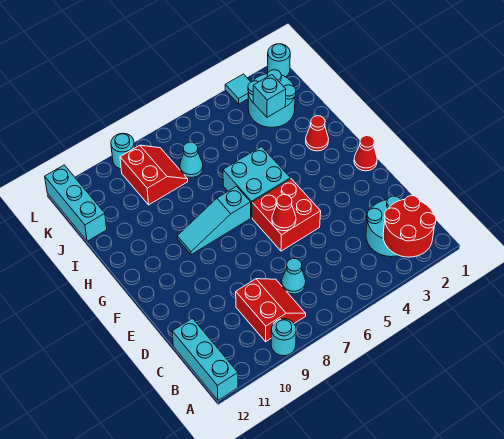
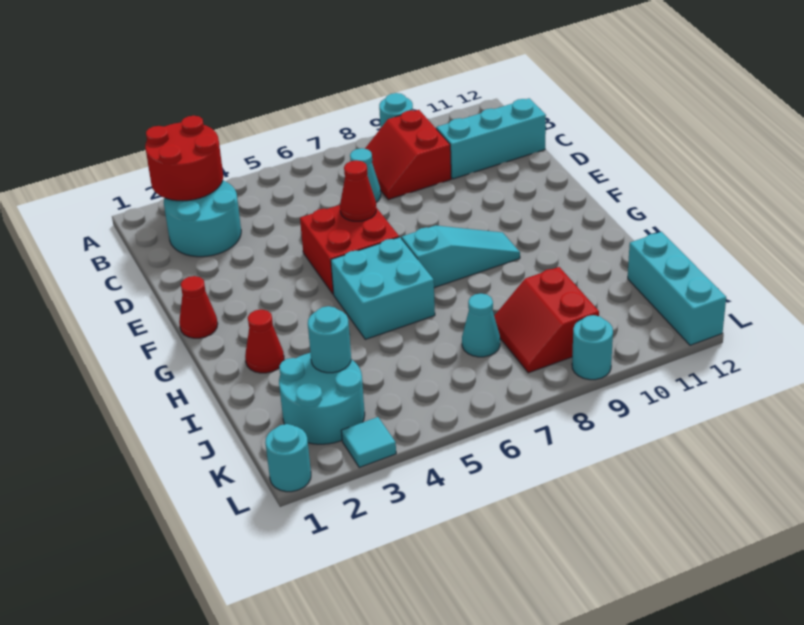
cyan 1x3 brick [172,318,238,400] -> cyan 1x3 brick turned to [436,98,546,179]
cyan 1x1 brick [253,75,286,117] -> cyan 1x1 round brick [308,306,351,373]

